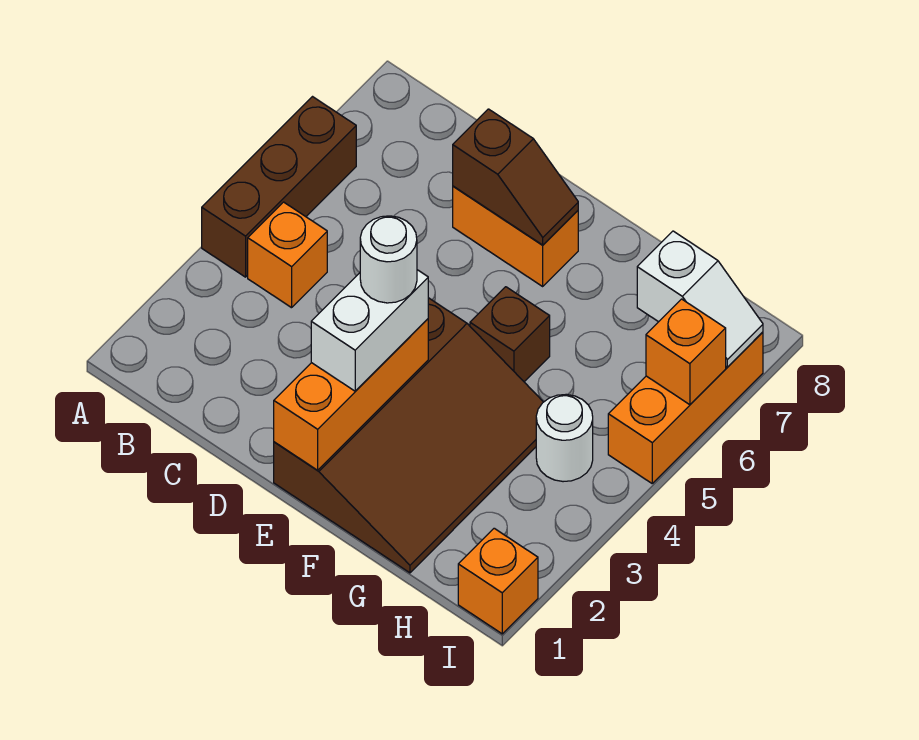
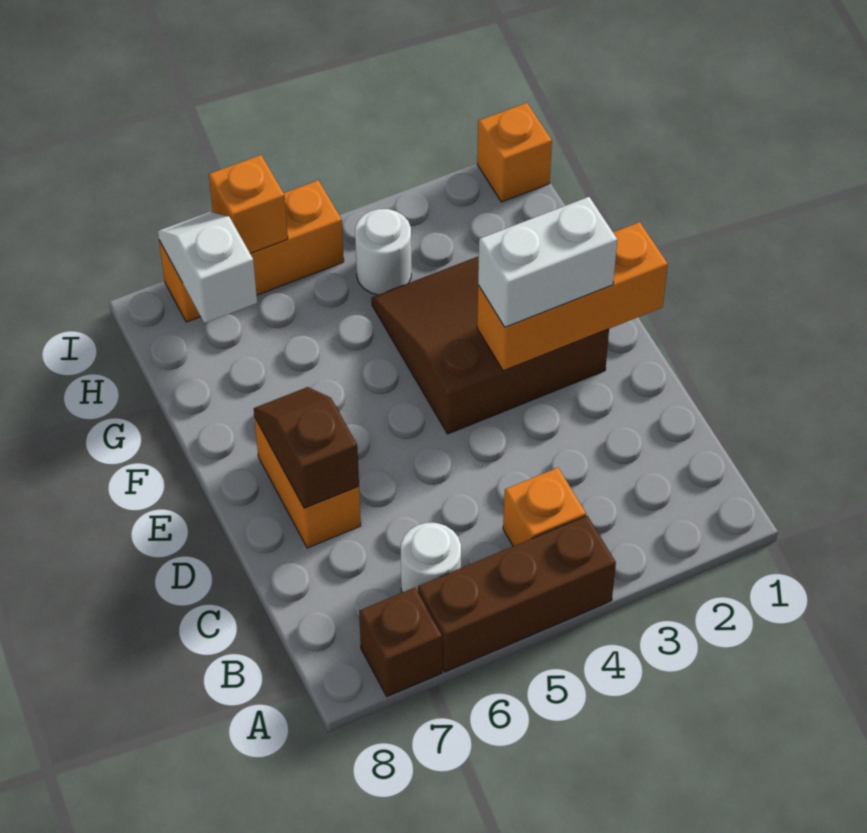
brown 3x4 slope [274,298,543,573] -> brown 3x3 slope [372,256,609,434]
white 1x1 round brick [360,216,417,303] -> white 1x1 round brick moved to [401,523,461,592]
brown 1x1 brick [470,287,550,382] -> brown 1x1 brick moved to [359,587,442,697]

